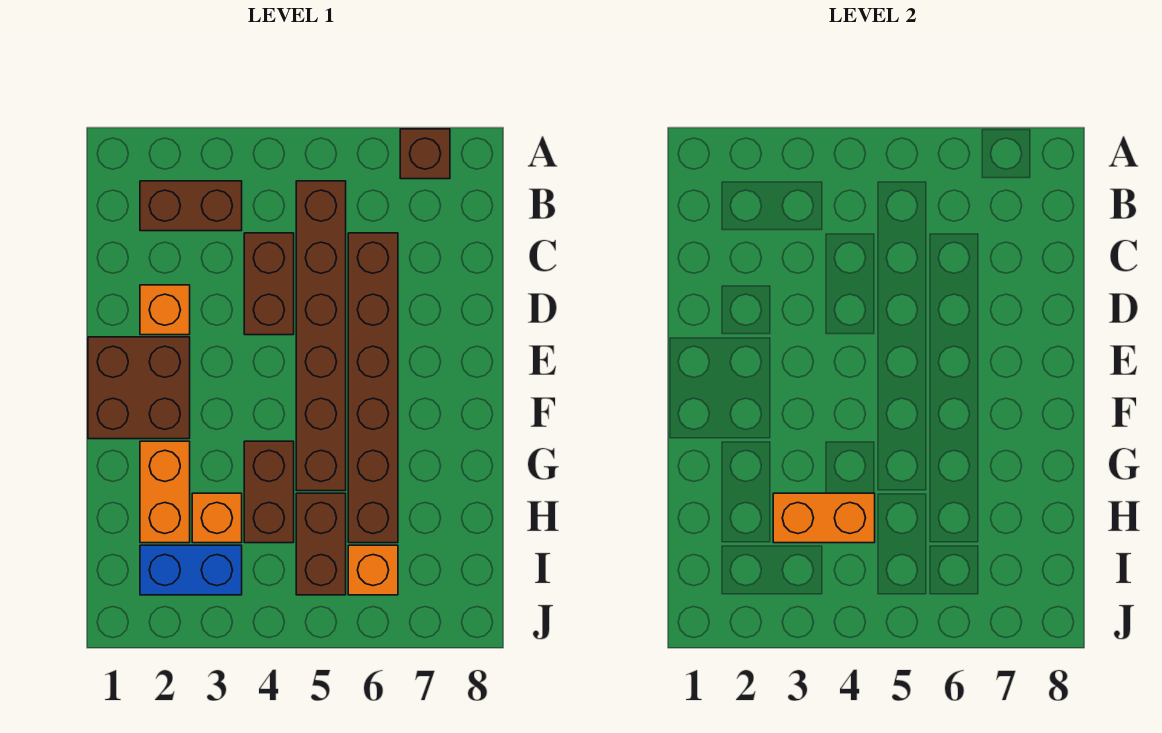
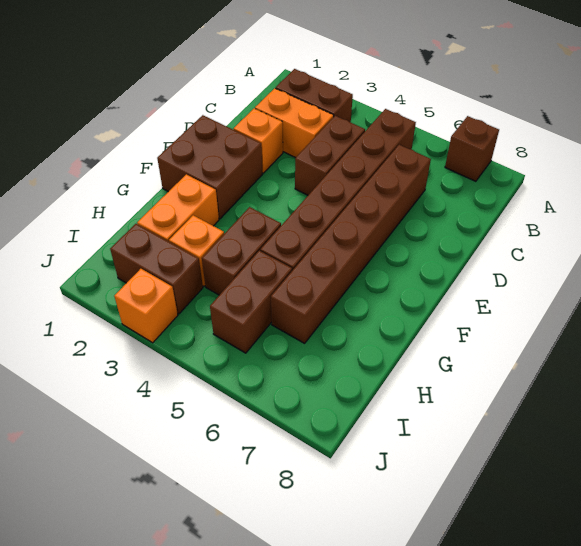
orange 1x2 brick [773,493,875,543] -> orange 1x2 brick moved to [255,88,334,158]
blue 1x2 brick [140,545,242,595] -> brown 1x2 brick [110,224,203,314]
orange 1x1 brick [348,545,398,595] -> orange 1x1 brick moved to [114,269,178,343]

